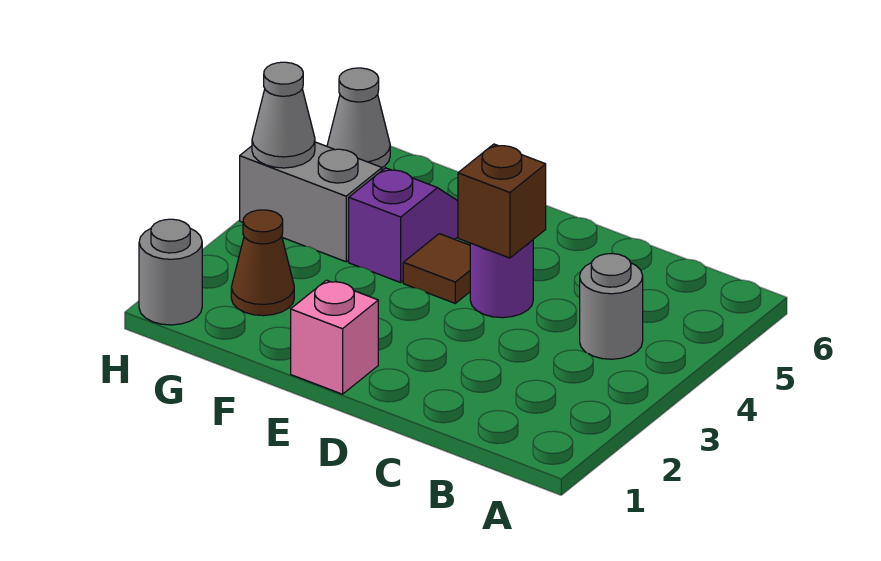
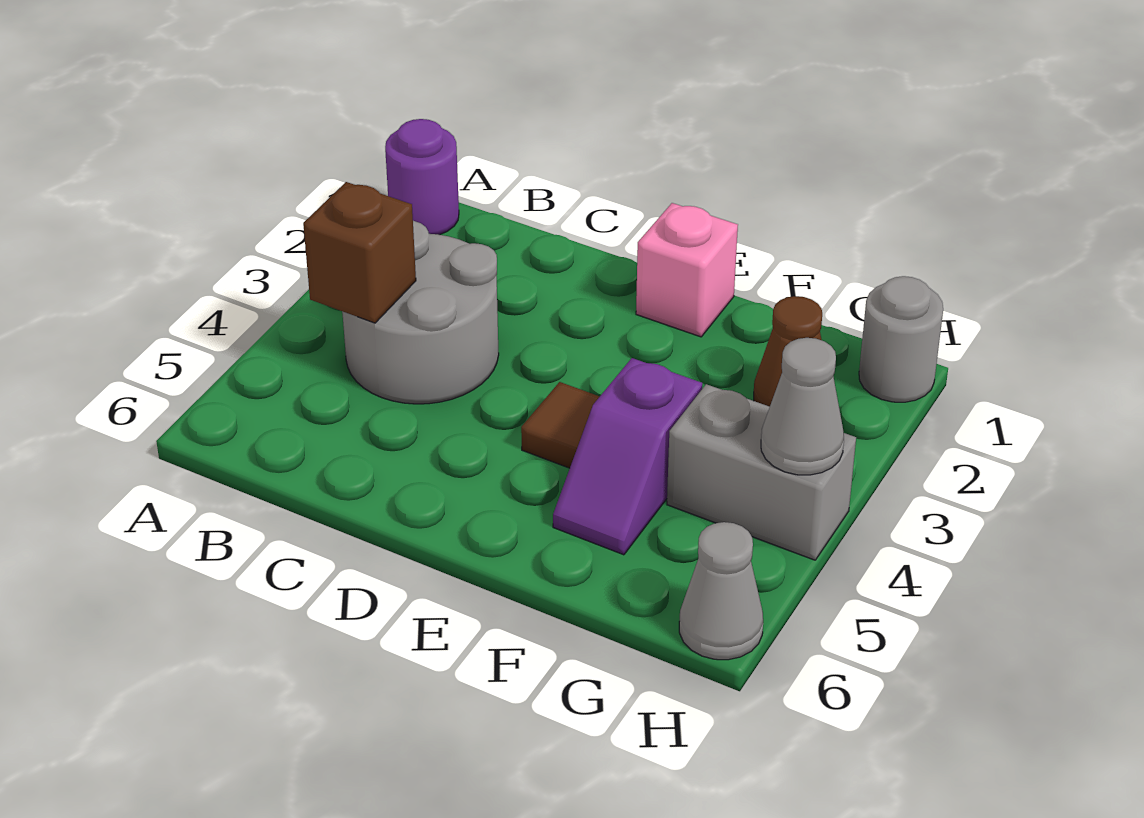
grey 1x1 round brick [580,254,643,359] -> grey 2x2 round brick [342,221,499,404]
purple 1x1 round brick [470,240,533,318] -> purple 1x1 round brick moved to [385,119,459,235]
brown 1x1 brick [458,144,546,258] -> brown 1x1 brick moved to [303,182,416,323]

